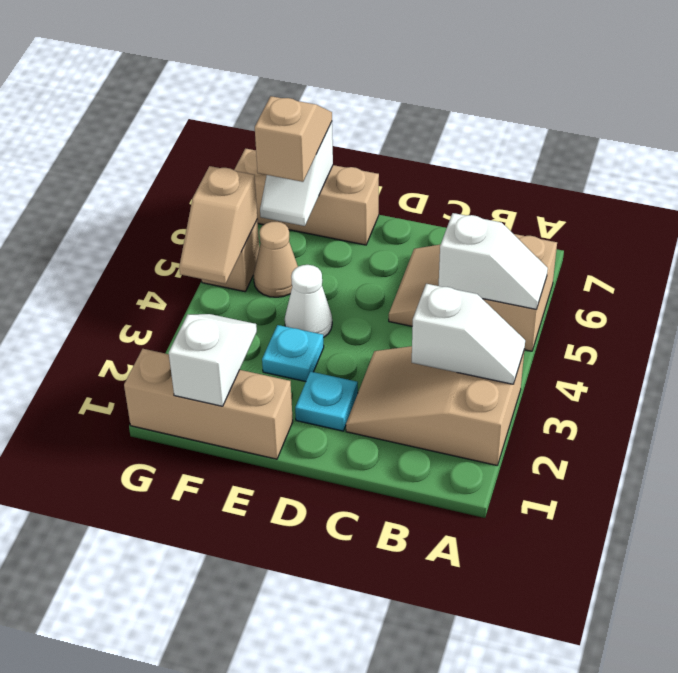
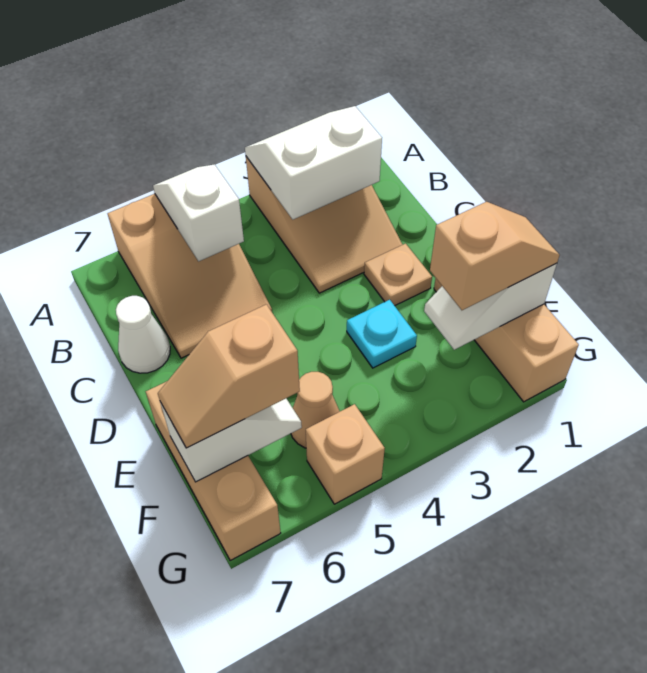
white 1x2 slope [412,284,525,384] -> white 2x2 slope [245,106,382,219]
cyan 1x1 plate [295,372,358,431] -> tan 1x1 plate [364,244,432,306]
white 1x1 cone [285,265,332,338] -> white 1x1 cone moved to [116,296,170,373]
tan 1x2 slope [179,166,257,284] -> tan 1x2 slope moved to [430,202,560,310]

